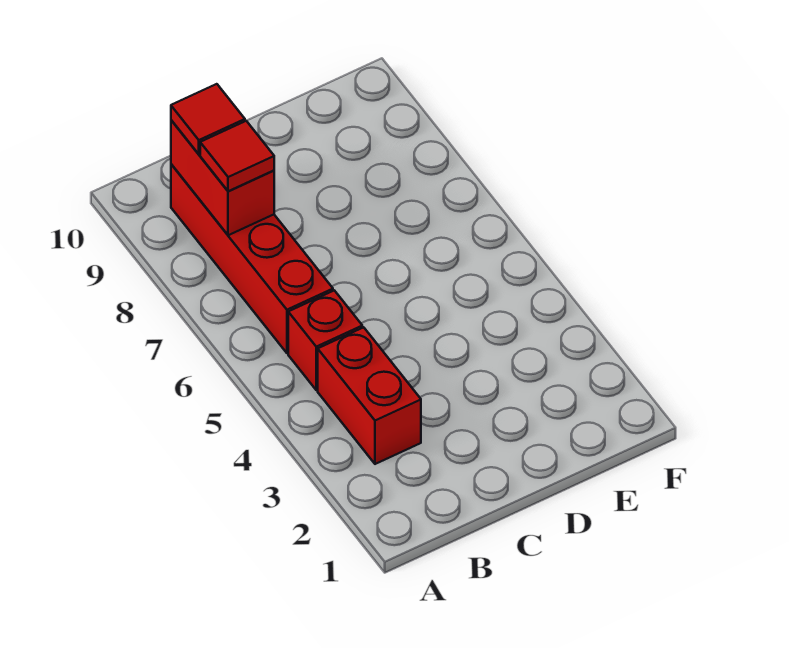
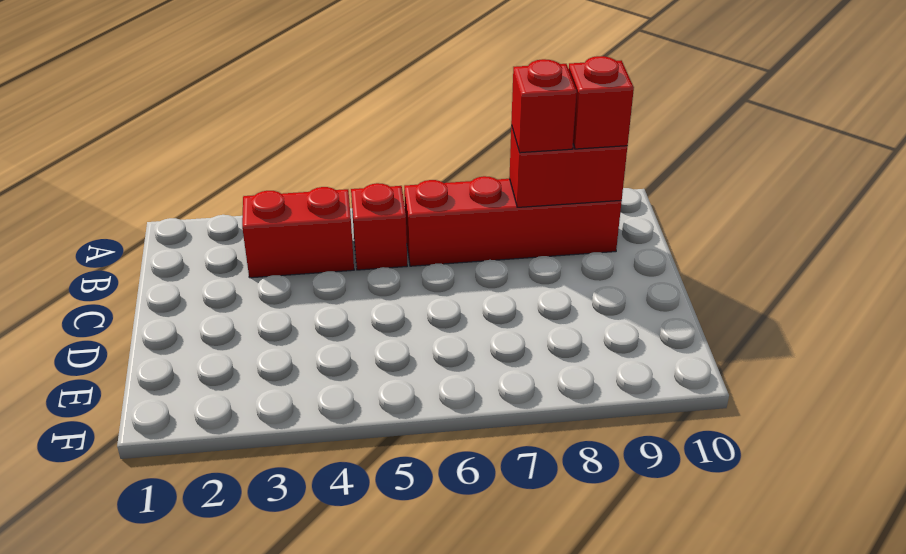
red 1x1 tile [200,121,274,191] -> red 1x1 brick [511,59,577,153]
red 1x1 tile [171,84,245,154] -> red 1x1 brick [569,56,634,149]

